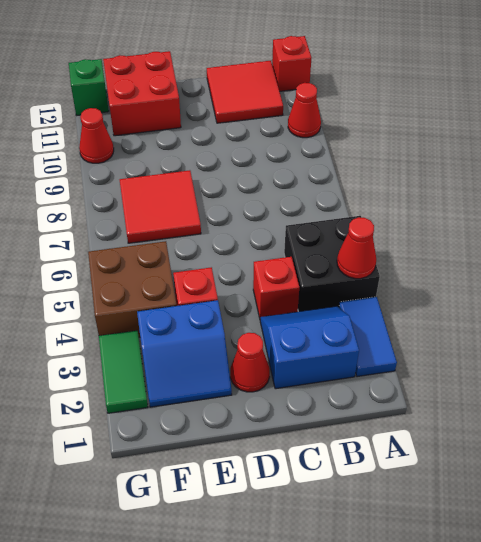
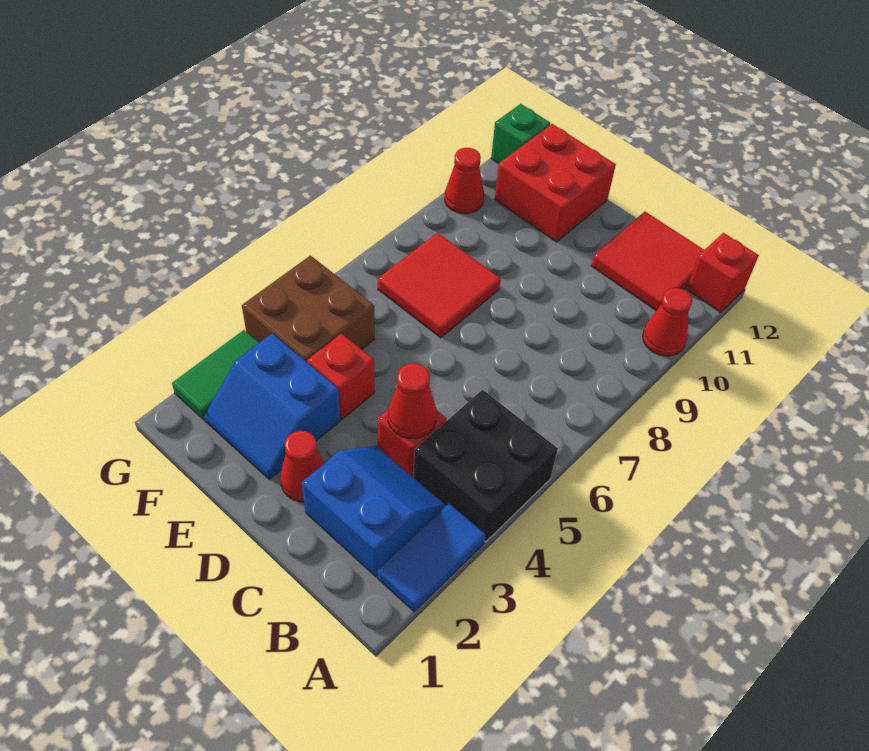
red 1x1 cone [337,217,376,279] -> red 1x1 cone moved to [388,363,437,438]

